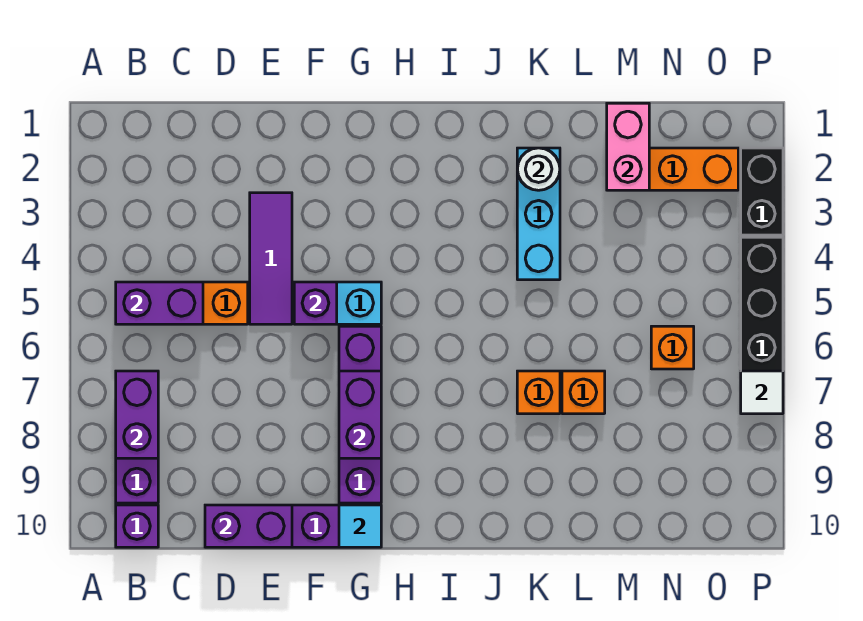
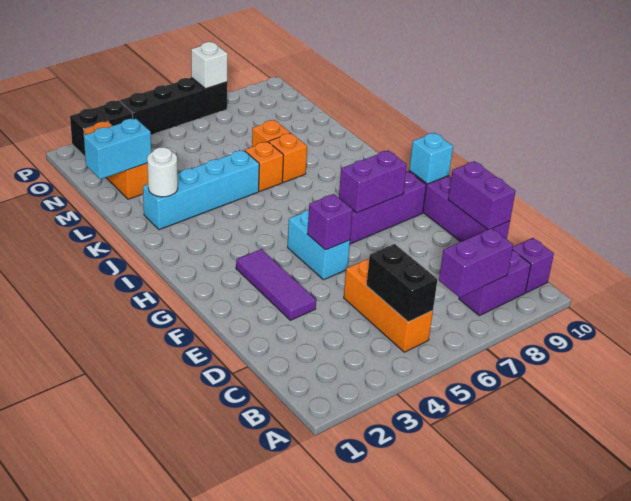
purple 1x2 brick [116,282,203,324] -> black 1x2 brick [367,244,438,322]
purple 1x3 tile [250,193,292,324] -> purple 1x3 tile turned to [236,249,316,320]
cyan 1x1 tile [339,505,381,547] -> cyan 1x1 brick [409,133,453,184]
cyan 1x3 brick [517,148,560,280] -> cyan 1x4 brick [143,150,259,230]
pink 1x2 brick [607,103,649,190] -> cyan 1x2 brick [84,119,151,179]
orange 1x1 brick [651,326,694,369] -> orange 1x1 brick moved to [245,142,283,191]
white 1x1 tile [741,371,783,414] -> white 1x1 brick [191,42,228,89]

